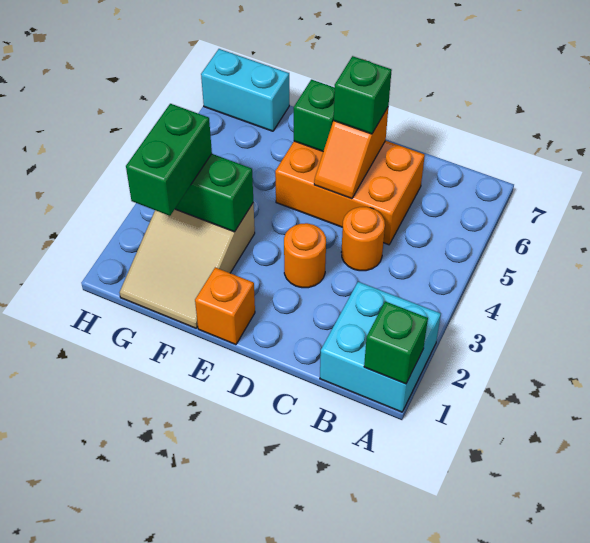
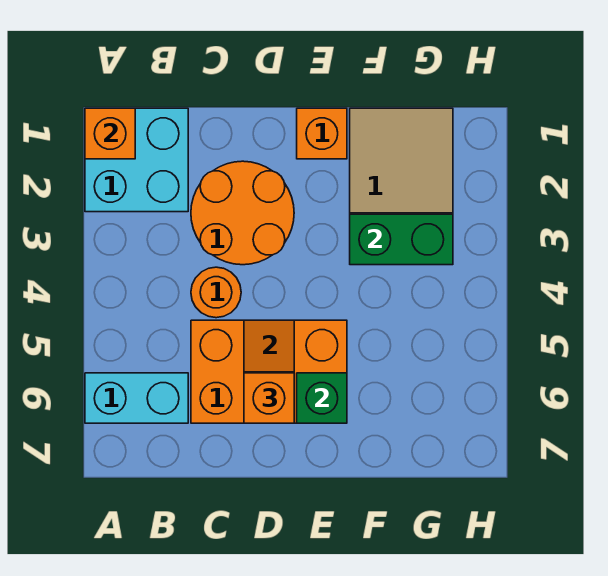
green 1x1 brick [364,301,428,384] -> orange 1x1 brick [85,108,135,159]
orange 1x1 round brick [284,223,326,288] -> orange 2x2 round brick [191,161,294,265]
green 1x1 brick [334,56,392,134] -> orange 1x1 brick [244,373,294,423]
green 1x2 brick [126,104,212,216] -> none
cyan 1x2 brick [201,49,289,131] -> cyan 1x2 brick moved to [85,373,188,423]

